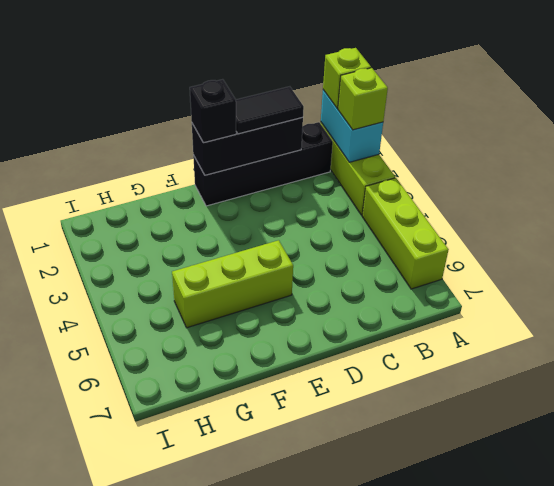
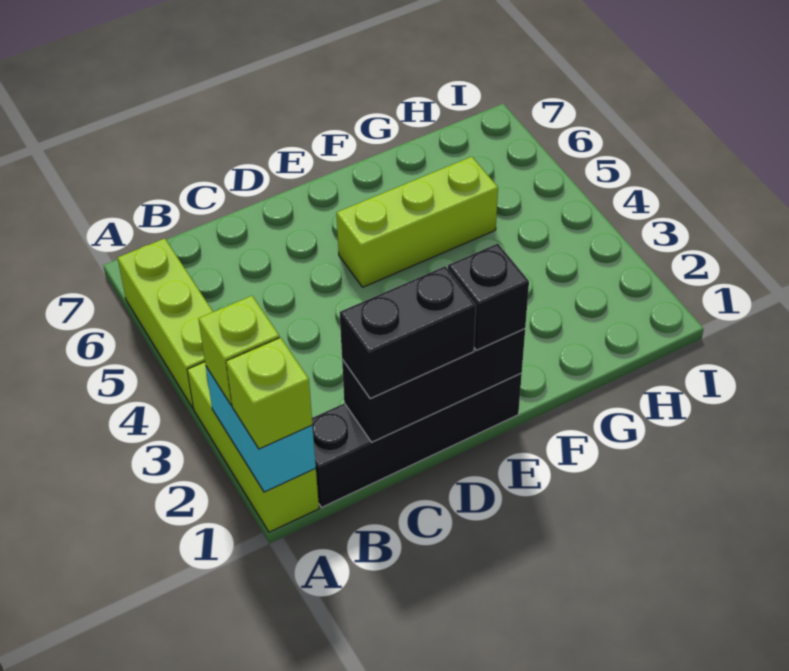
black 1x2 tile [236,87,304,134] -> black 1x2 brick [340,266,476,399]

